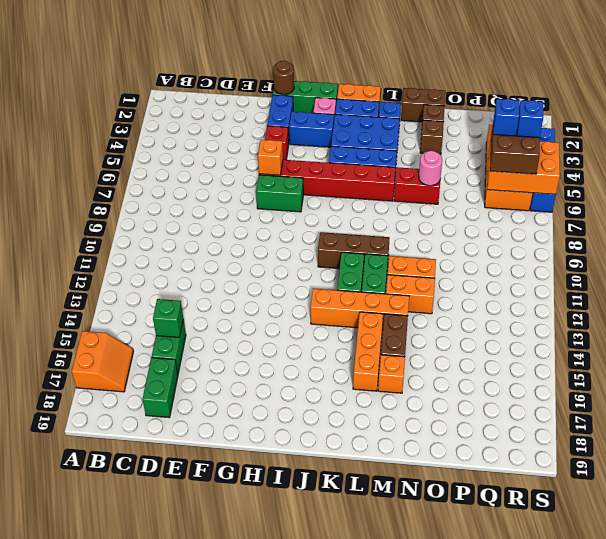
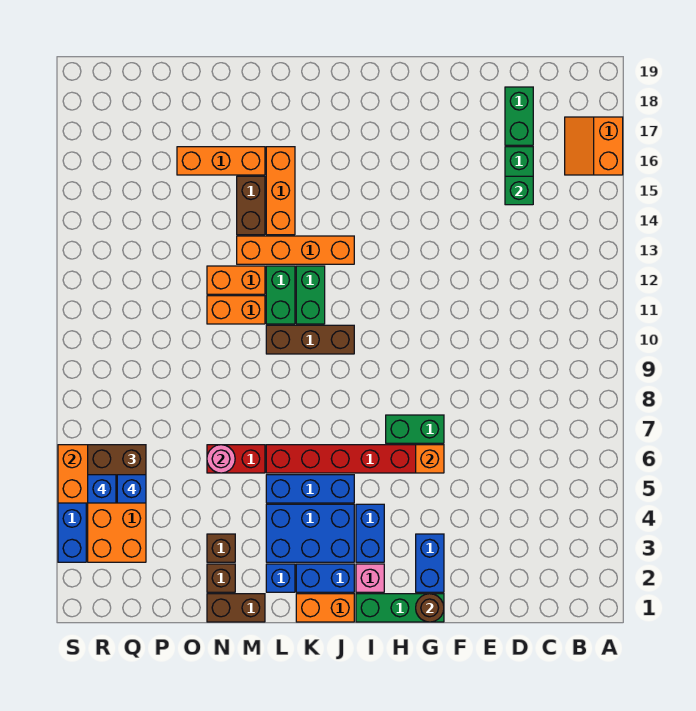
red 1x1 brick [265,126,289,160] -> none
blue 1x2 brick [289,112,334,147] -> blue 1x2 brick turned to [356,504,384,562]
orange 1x1 brick [378,355,405,393] -> orange 1x3 brick [177,147,265,175]

